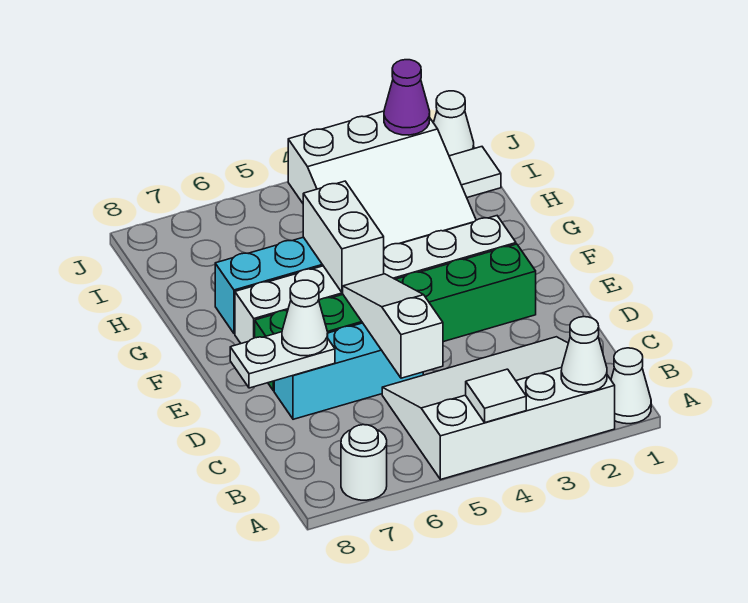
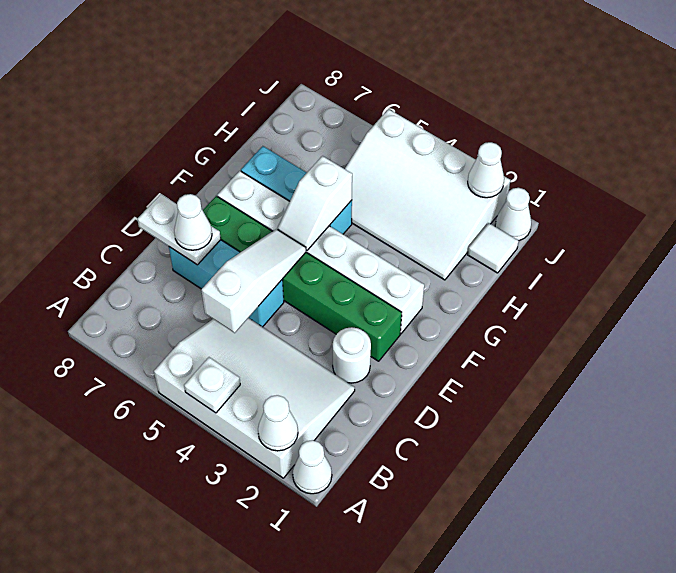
white 1x1 tile [466,369,526,422] -> white 1x1 plate [184,357,240,413]
white 1x1 round brick [341,425,387,500] -> white 1x1 round brick moved to [333,327,371,383]
white 1x2 brick [303,181,384,292] -> white 1x2 slope [278,156,352,250]
white 3x3 slope [288,111,476,248] -> white 3x4 slope [345,109,510,280]
purple 1x1 cone [384,60,430,135] -> white 1x1 cone [468,142,504,198]

